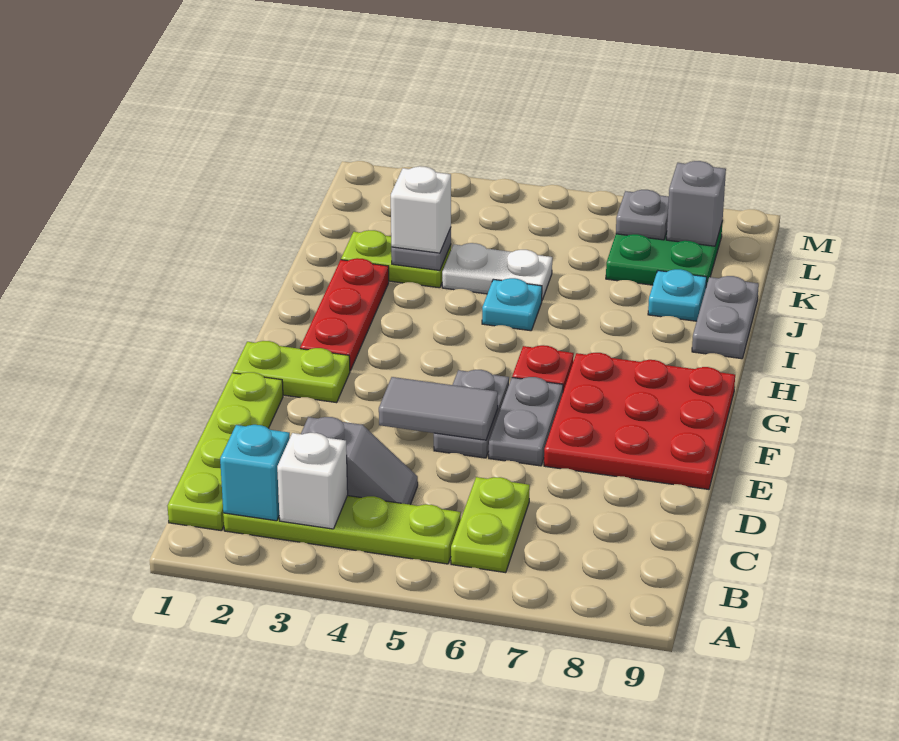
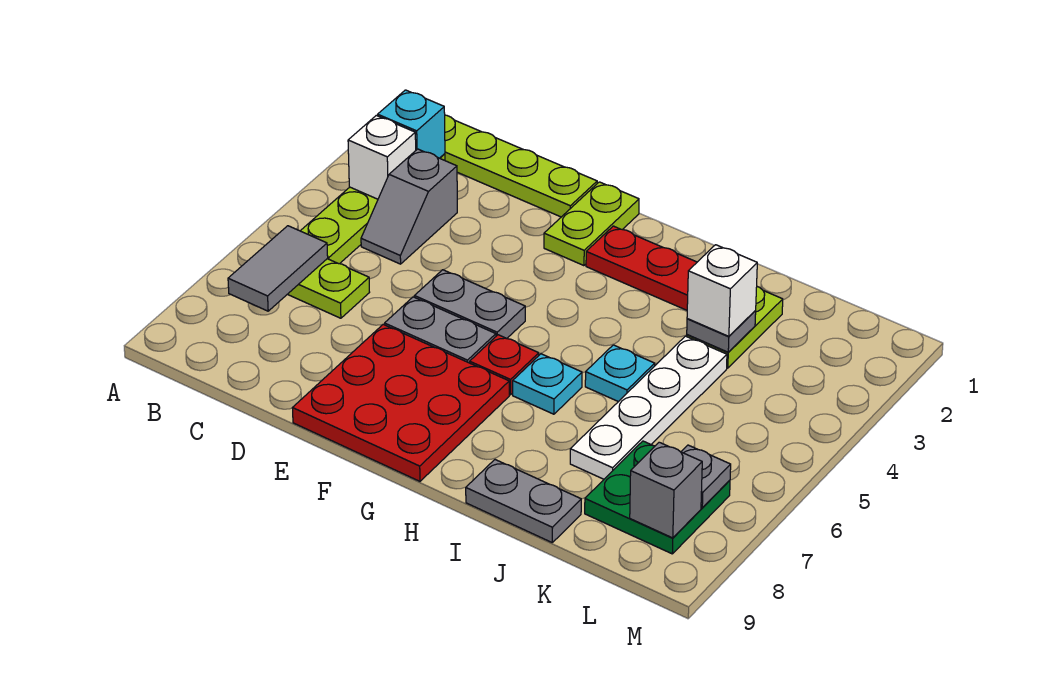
grey 1x2 tile [379,377,498,440] -> grey 1x2 tile moved to [228,226,328,311]
white 1x2 plate [442,243,552,300] -> white 1x4 plate [570,336,727,479]
cyan 1x1 plate [648,269,707,321] -> cyan 1x1 plate moved to [513,354,582,414]

